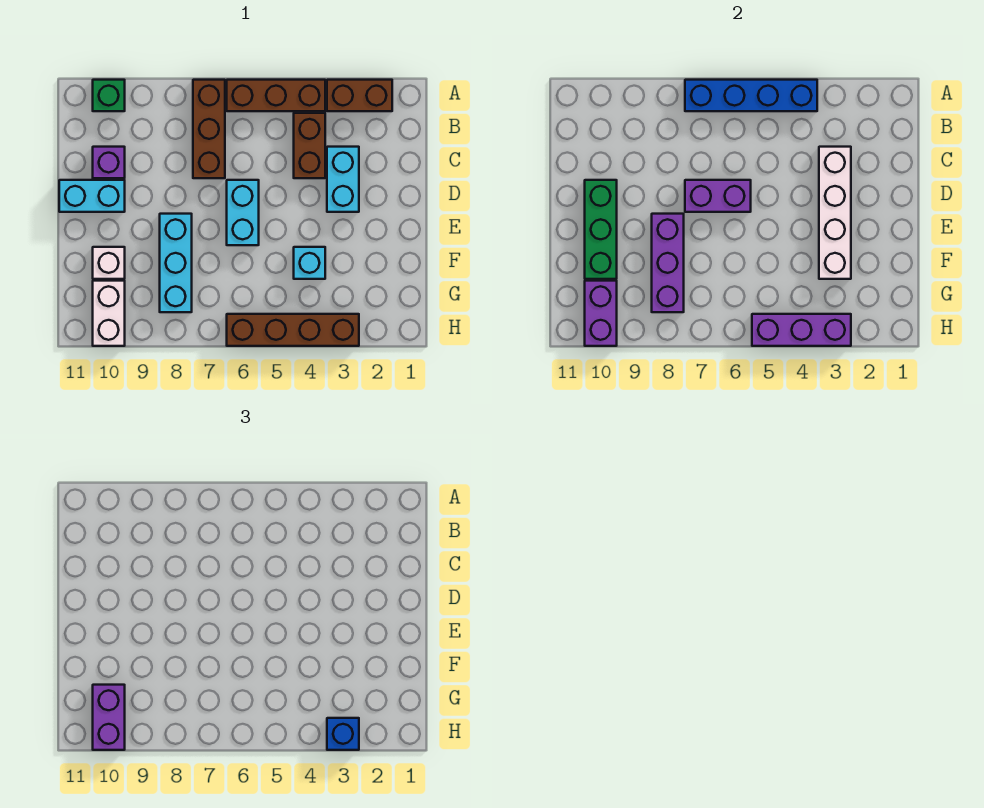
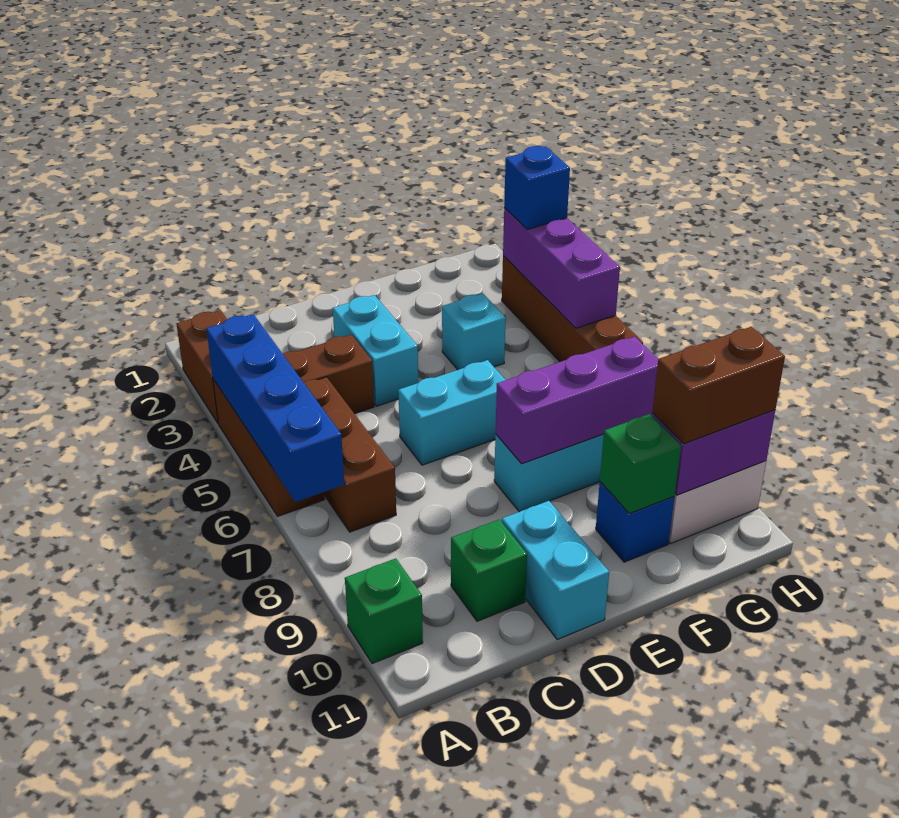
brown 1x3 brick [193,80,225,178] -> brown 1x3 brick turned to [304,377,396,532]
cyan 1x2 brick [327,147,359,212] -> cyan 1x2 brick turned to [333,295,418,406]
white 1x4 brick [819,147,851,279] -> none
purple 1x1 brick [93,147,125,178] -> green 1x1 brick [451,519,527,621]
purple 1x2 brick [685,180,751,212] -> none
green 1x3 brick [585,180,617,279] -> green 1x1 brick [600,414,681,514]
white 1x1 brick [93,247,125,279] -> blue 1x1 brick [596,482,674,562]
purple 1x2 brick [93,685,125,750] -> brown 1x2 brick [652,327,785,444]

